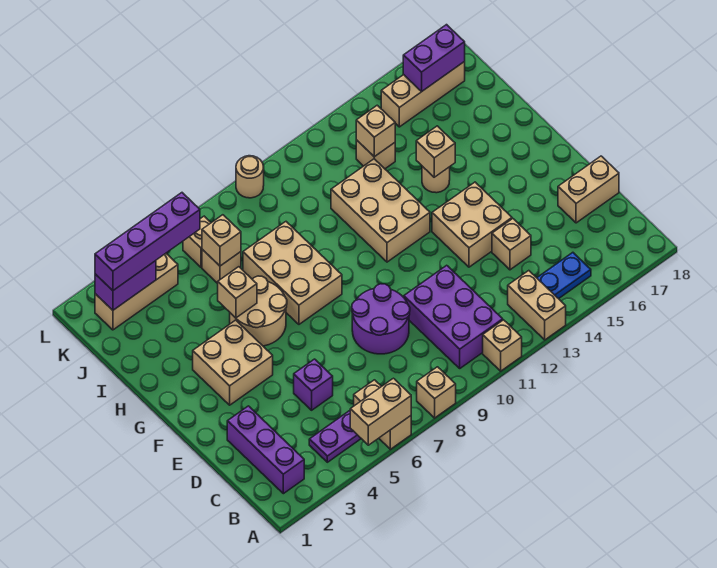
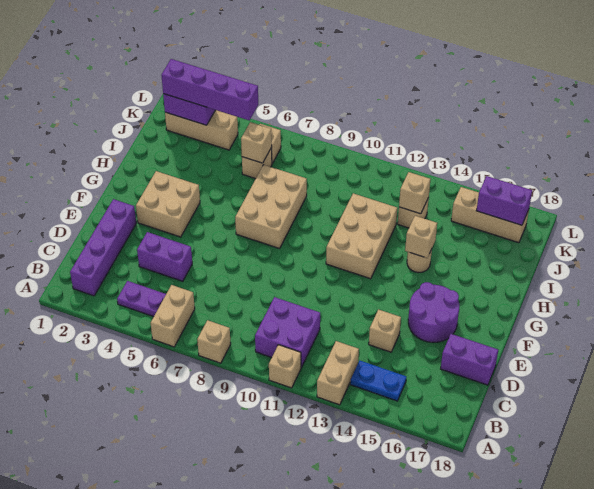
tan 1x2 brick [350,378,411,445] -> none
purple 1x3 brick [227,406,304,494] -> purple 1x4 brick [70,199,136,296]
purple 2x3 brick [404,265,503,368] -> purple 2x2 brick [255,297,320,368]
purple 1x1 brick [294,359,333,410] -> purple 1x2 brick [137,232,192,281]
purple 2x2 round brick [352,284,410,354] -> purple 2x2 round brick moved to [408,282,459,342]
tan 1x2 brick [558,156,619,223] -> purple 1x2 brick [441,334,498,385]
tan 2x2 brick [432,182,512,267] -> none
tan 2x2 round brick [230,276,287,346] -> none
tan 1x1 brick [218,267,257,318] -> none
tan 1x1 round brick [236,156,264,198] -> none

